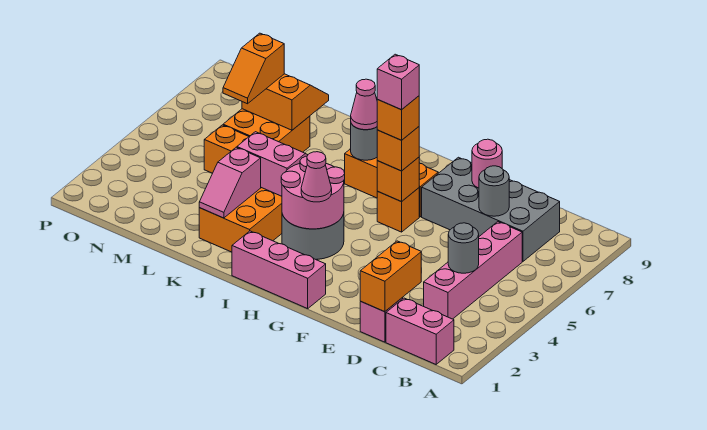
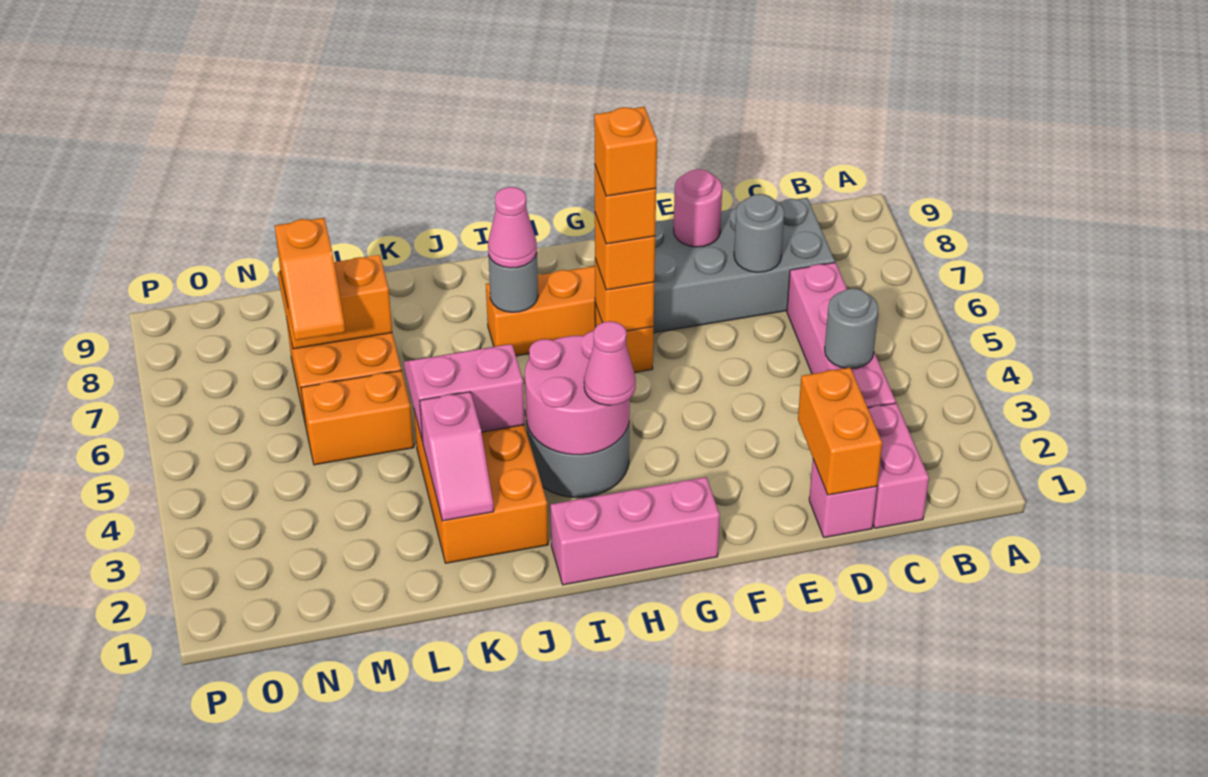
pink 1x2 brick [386,298,454,364] -> pink 1x2 brick turned to [868,403,929,528]
pink 1x1 brick [377,54,419,110] -> orange 1x1 brick [594,107,657,196]

